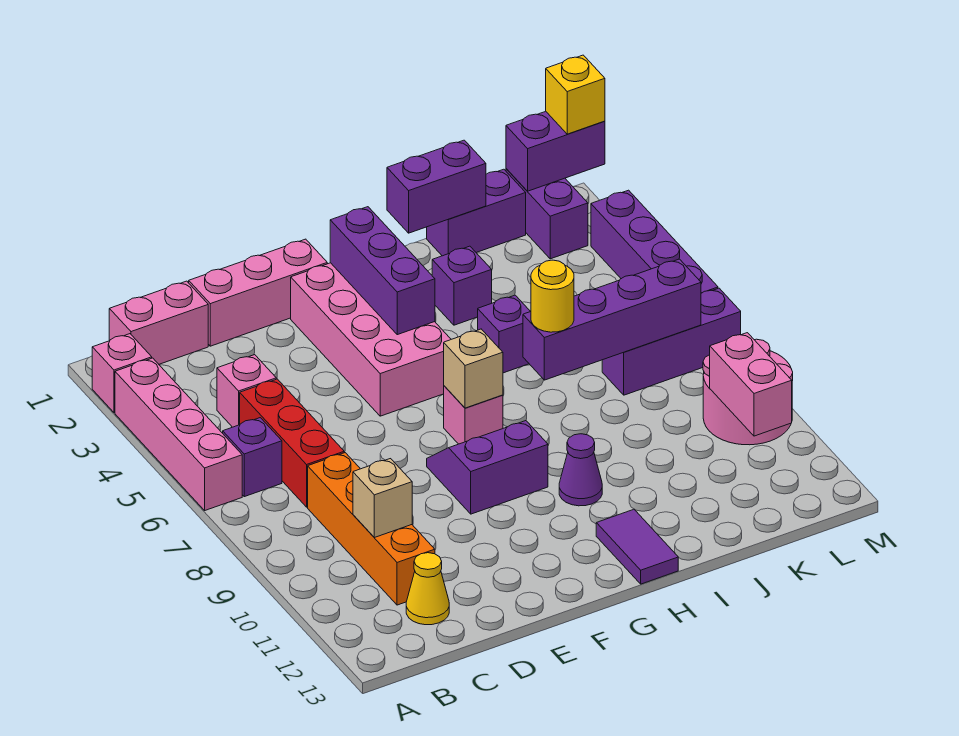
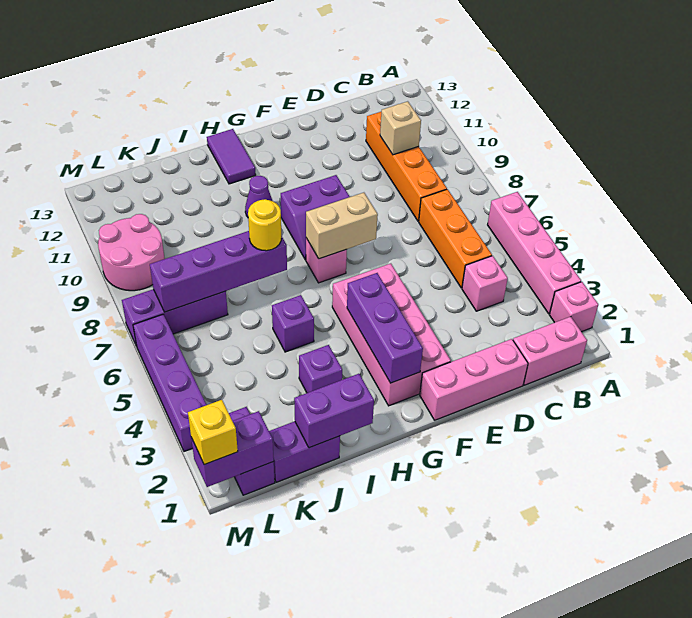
purple 1x1 brick [223,418,282,497] -> none
red 1x3 brick [240,379,344,507] -> orange 1x3 brick [419,189,492,288]
yellow 1x1 cone [406,553,449,625] -> none
tan 1x1 brick [444,329,503,408] -> tan 1x2 brick [306,193,378,259]
pink 1x2 brick [710,333,792,436] -> none

